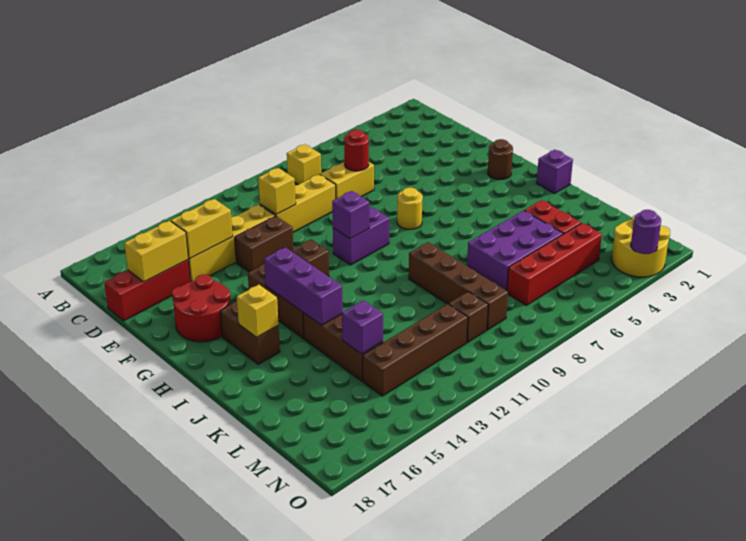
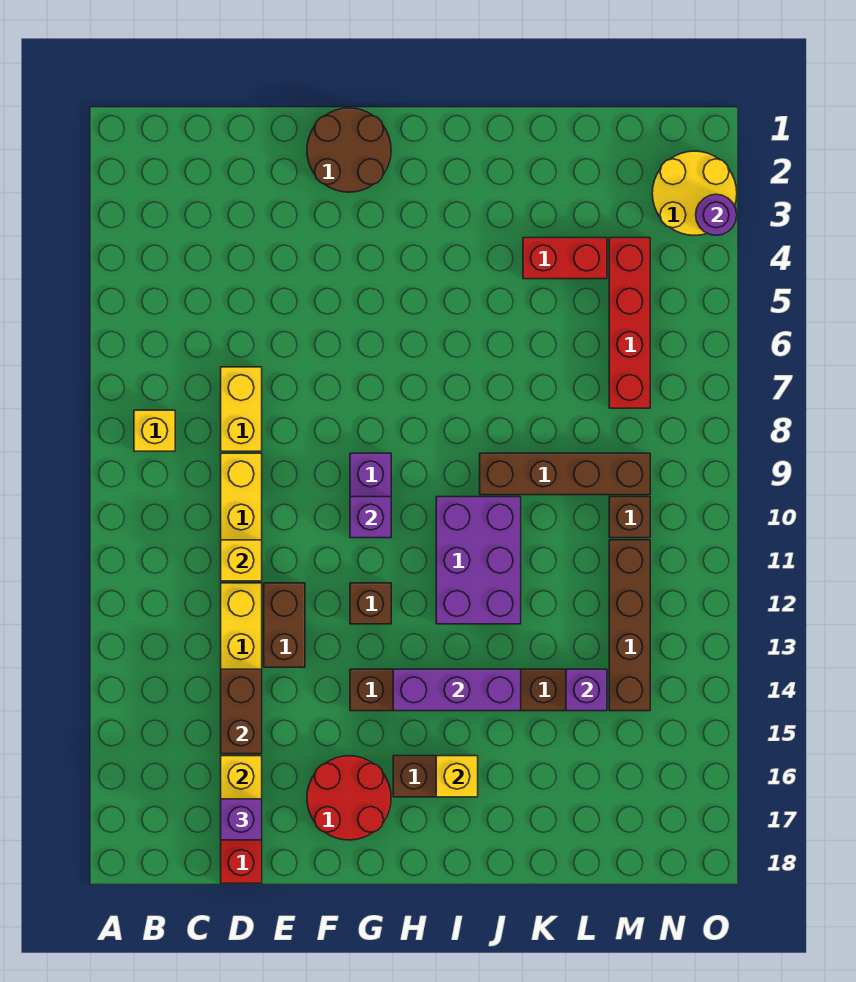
red 1x1 round brick [344,130,369,171] -> none
yellow 1x2 brick [171,199,233,259] -> brown 1x2 brick [221,669,262,754]
brown 1x1 round brick [488,139,513,179] -> brown 2x2 round brick [307,108,391,192]
yellow 1x1 round brick [397,188,423,229] -> none
purple 1x1 brick [537,150,573,193] -> purple 1x1 brick moved to [221,799,262,840]
purple 2x3 brick [467,211,563,291] -> purple 2x3 brick moved to [436,497,521,624]

